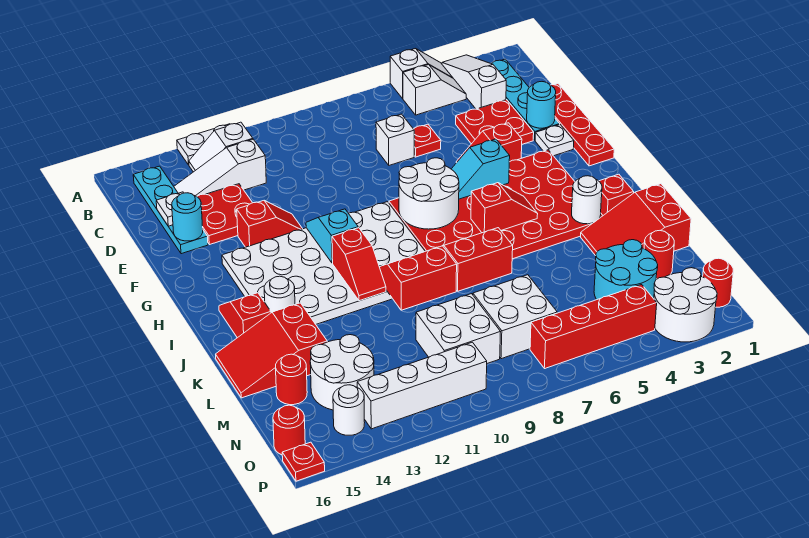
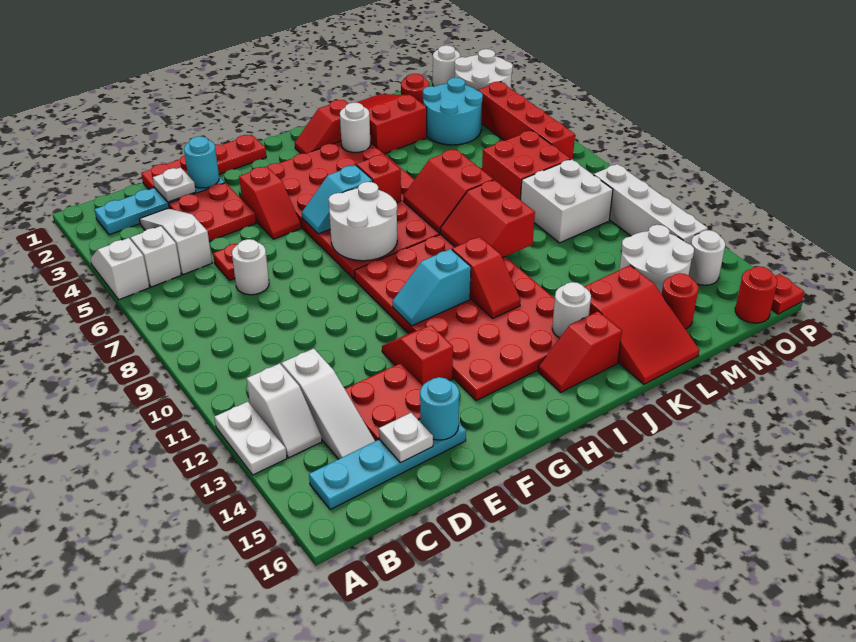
white 1x3 slope [442,55,506,109] -> white 1x3 slope turned to [139,208,212,275]
white 1x1 brick [376,114,414,165] -> white 1x1 round brick [232,239,269,295]
white 1x1 plate [535,125,574,156] -> white 1x1 plate moved to [153,168,196,202]
cyan 1x2 slope [452,139,510,199] -> cyan 1x2 slope turned to [302,165,373,234]
white 4x6 plate [222,202,425,324] -> red 4x6 plate [355,234,559,401]
red 1x2 slope [332,228,386,301] -> red 1x2 slope turned to [452,237,521,318]
red 2x3 slope [581,184,691,256] -> red 2x3 slope turned to [356,94,427,154]
white 2x2 brick [473,275,557,359] -> red 2x2 brick [482,130,571,200]
red 1x1 round brick [703,258,733,307] -> white 1x1 round brick [433,45,460,87]

